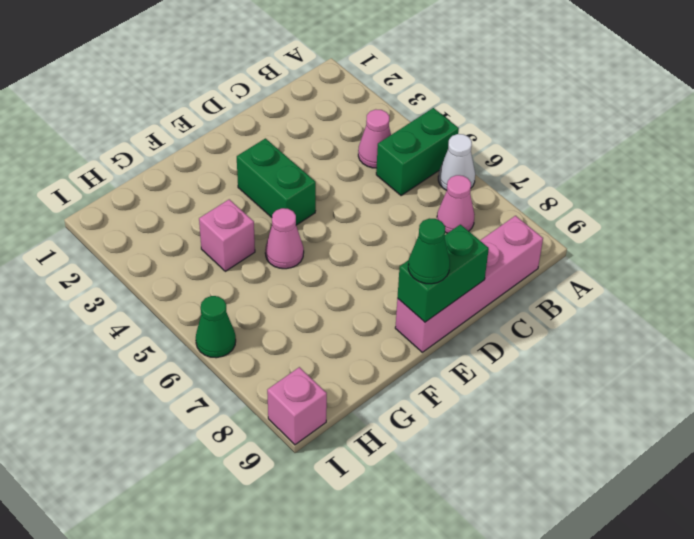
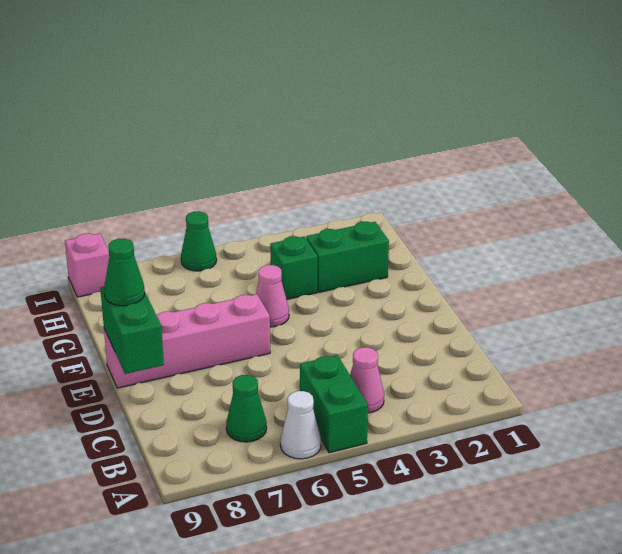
pink 1x1 cone [437,175,475,233] -> green 1x1 cone [226,375,267,442]
pink 1x4 brick [395,216,543,352] -> pink 1x4 brick turned to [104,294,270,388]
green 1x2 brick [237,138,316,225] -> green 1x2 brick moved to [306,222,389,292]
pink 1x1 brick [199,199,255,271] -> green 1x1 brick [270,236,317,300]

